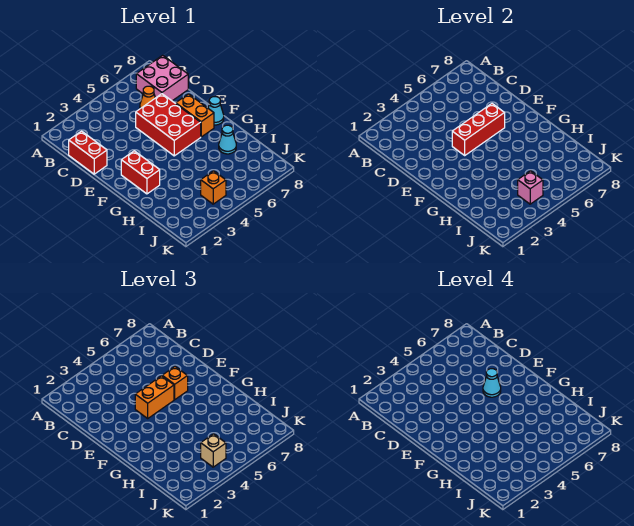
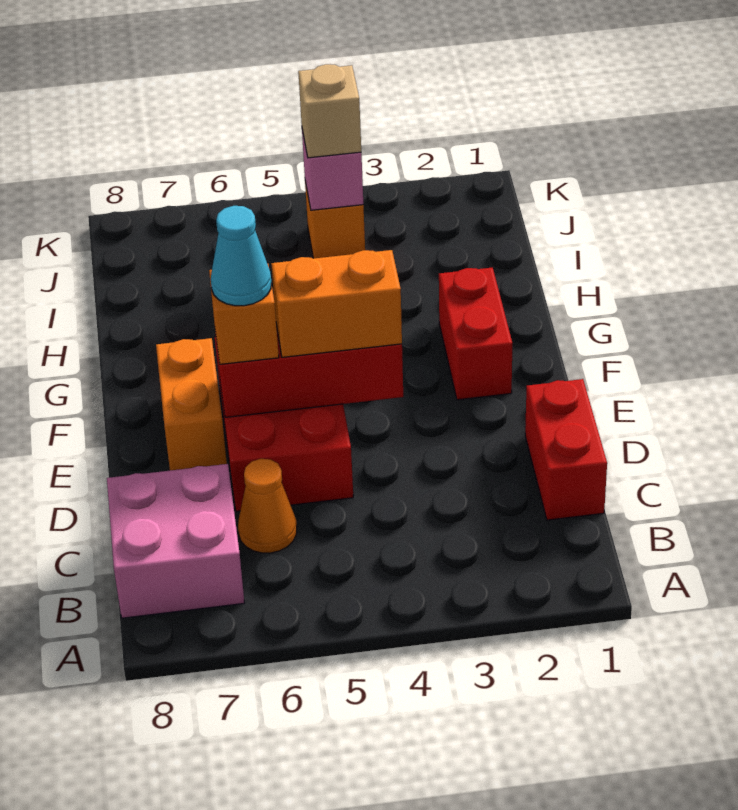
cyan 1x1 cone [208,97,224,125] -> none
cyan 1x1 cone [219,125,236,154] -> none

